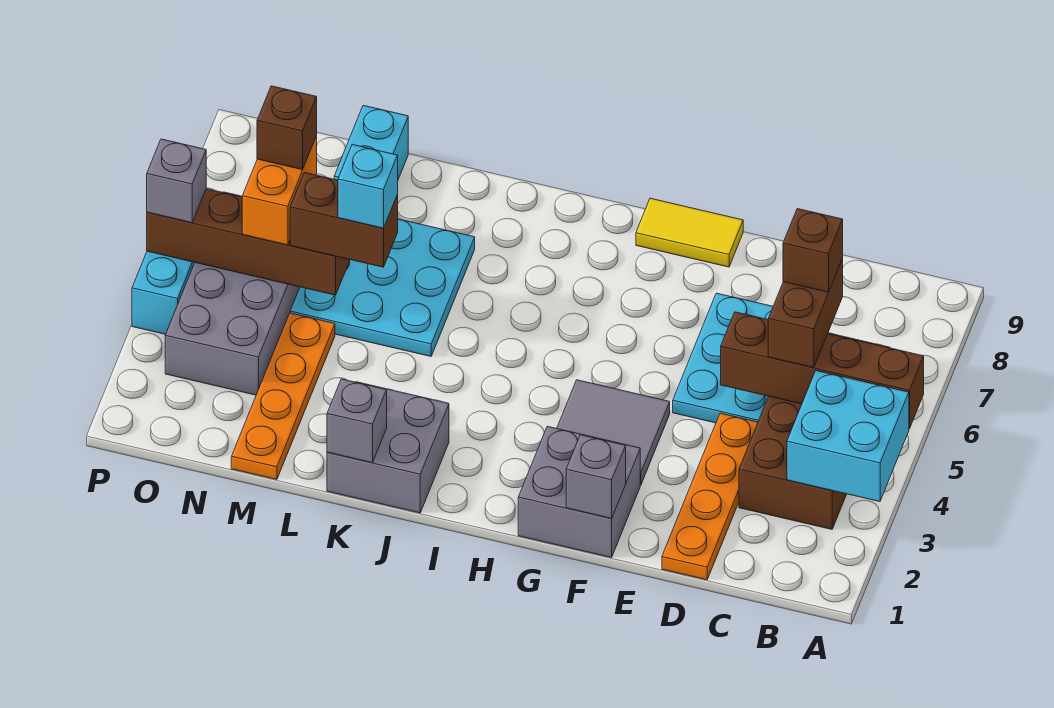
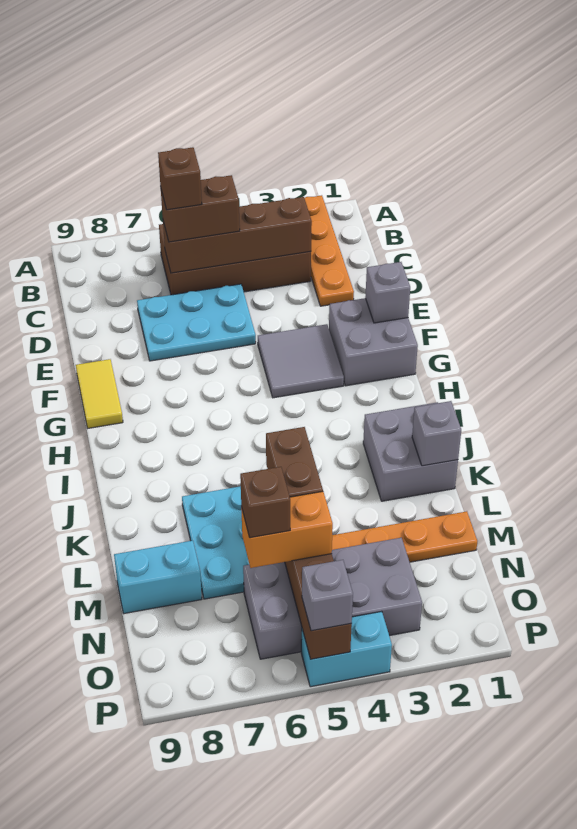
cyan 2x2 brick [787,371,909,502] -> none
brown 1x4 brick [721,312,924,429] -> brown 1x4 brick turned to [163,197,312,273]
orange 1x4 plate [662,413,758,580] -> orange 1x4 plate turned to [304,195,354,306]
cyan 1x1 brick [338,145,398,228] -> none

